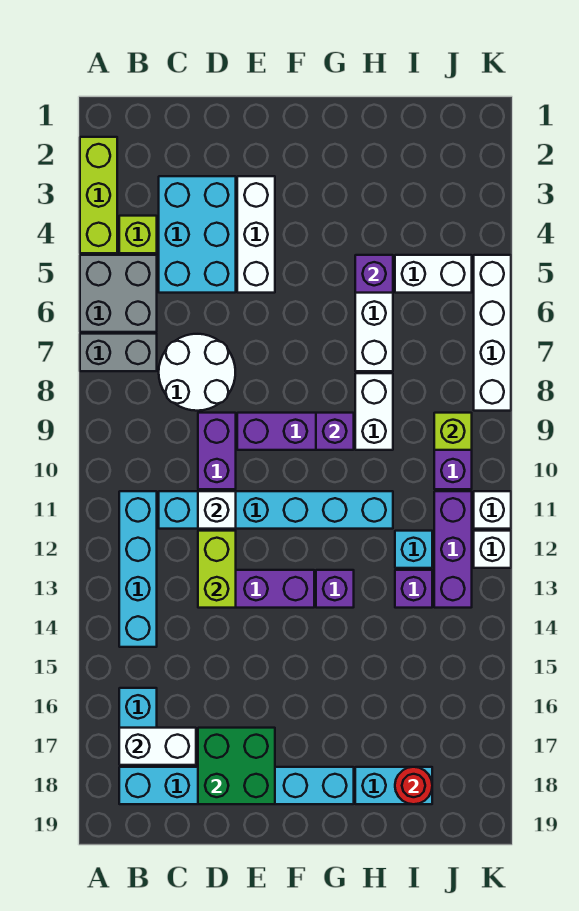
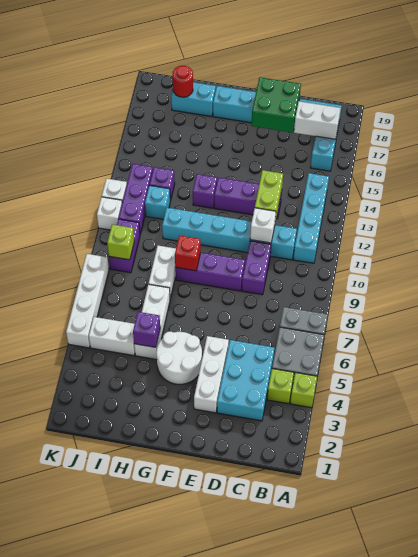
lime 1x3 brick [80,137,117,253] -> lime 1x1 brick [290,373,317,408]
white 2x2 round brick [159,334,235,411] -> white 2x2 round brick moved to [156,332,202,384]
purple 1x1 brick [316,413,354,450] -> red 1x1 brick [175,235,201,271]

